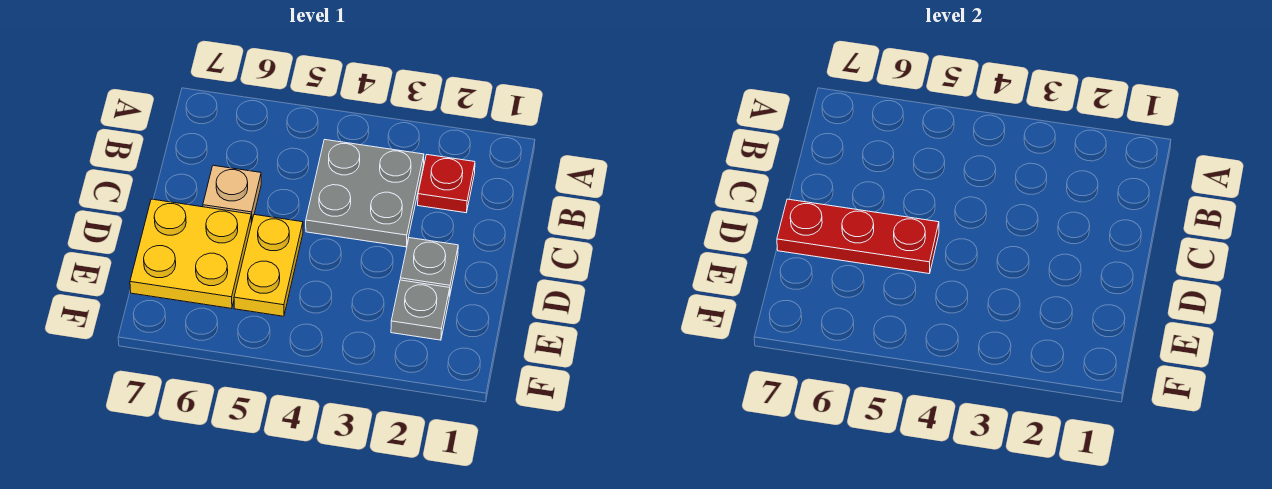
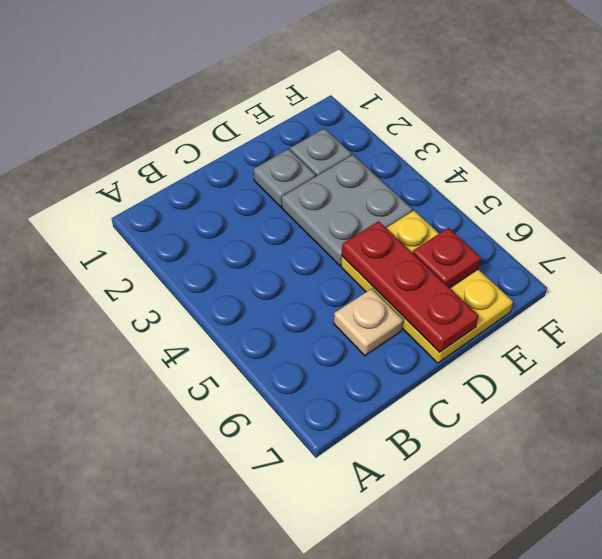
red 1x1 plate [418,155,475,213] -> red 1x1 plate moved to [413,228,481,288]
grey 2x2 plate [306,140,424,247] -> grey 2x2 plate moved to [282,155,412,265]

